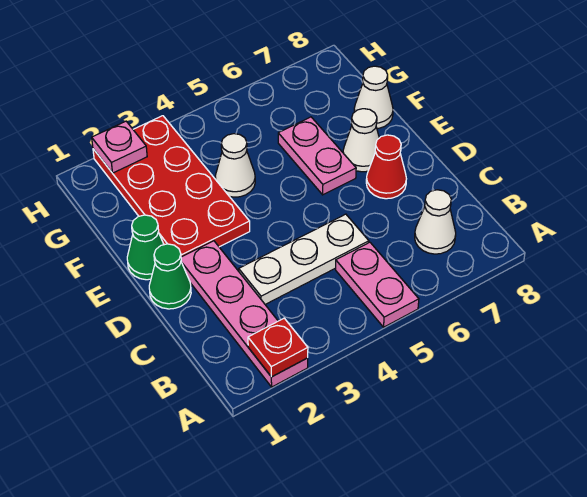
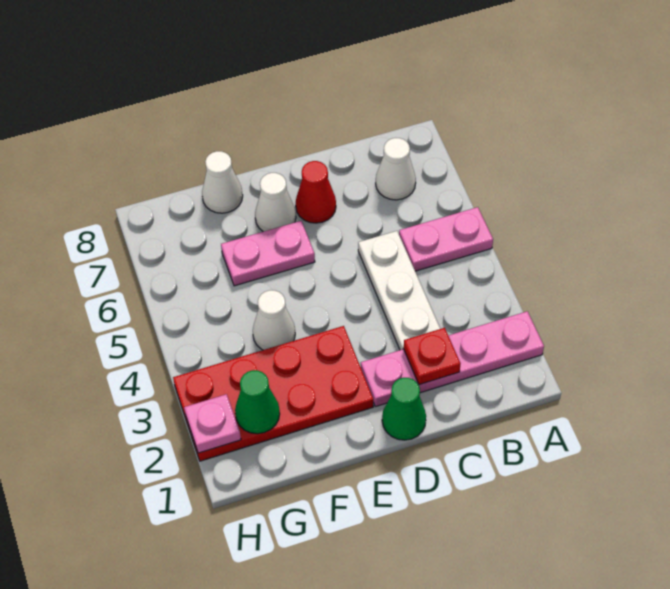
red 1x1 plate [248,318,308,377] -> red 1x1 plate moved to [404,328,461,385]
green 1x1 cone [127,215,164,280] -> green 1x1 cone moved to [235,370,280,434]

